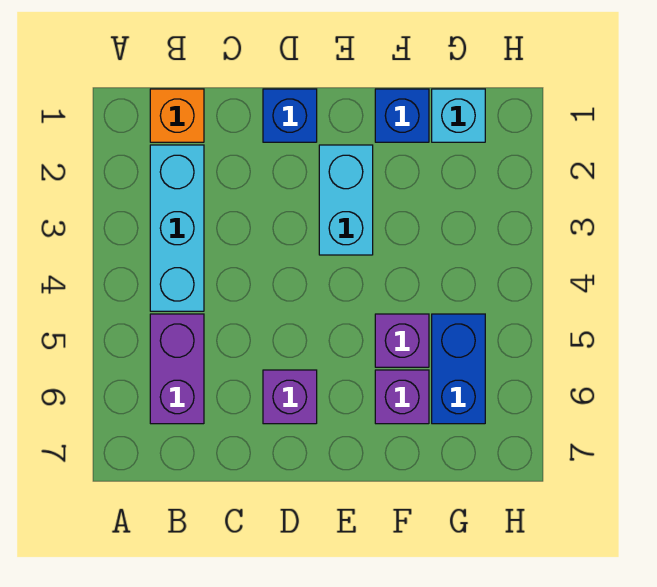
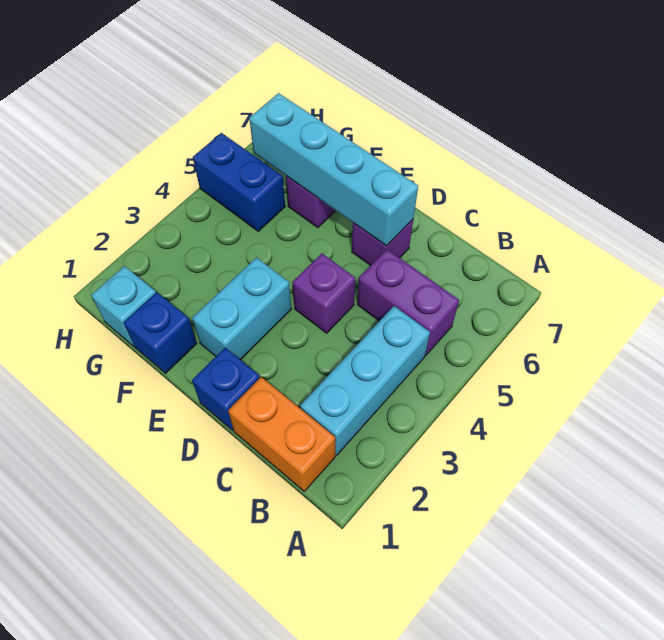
orange 1x1 brick [150,89,204,142] -> orange 1x2 brick [228,377,335,491]
purple 1x2 brick [150,314,204,424] -> purple 1x2 brick turned to [357,249,459,355]
none -> cyan 1x4 brick [249,93,418,246]
purple 1x1 brick [375,314,429,367] -> purple 1x1 brick moved to [292,253,356,333]
blue 1x2 brick [432,314,485,424] -> blue 1x2 brick turned to [193,133,285,231]

